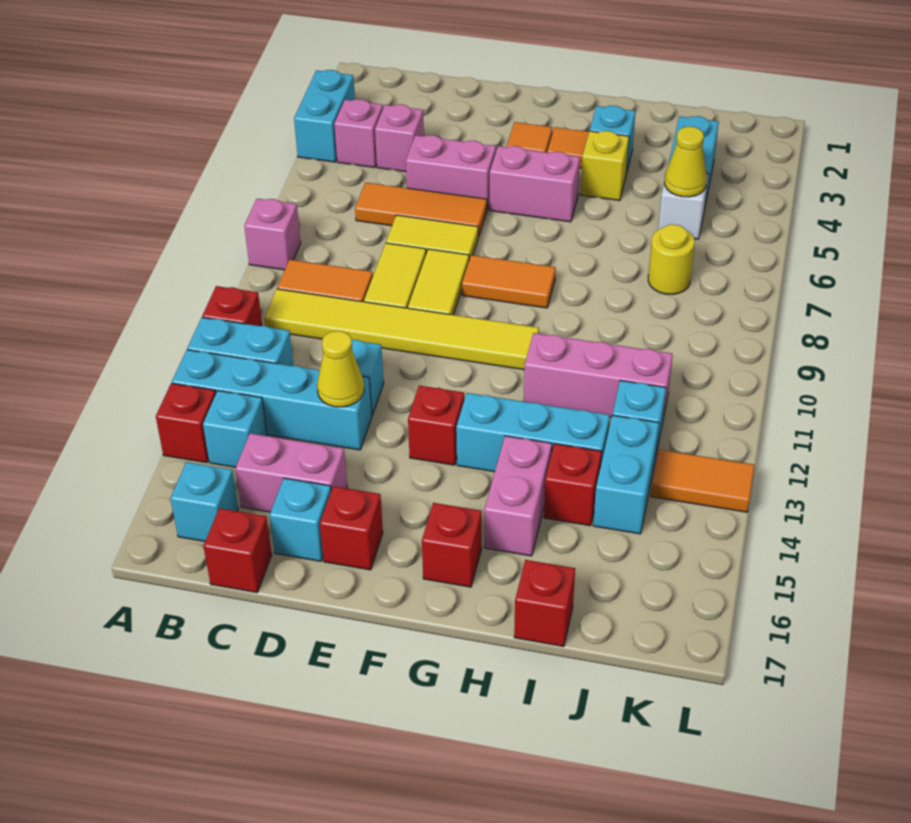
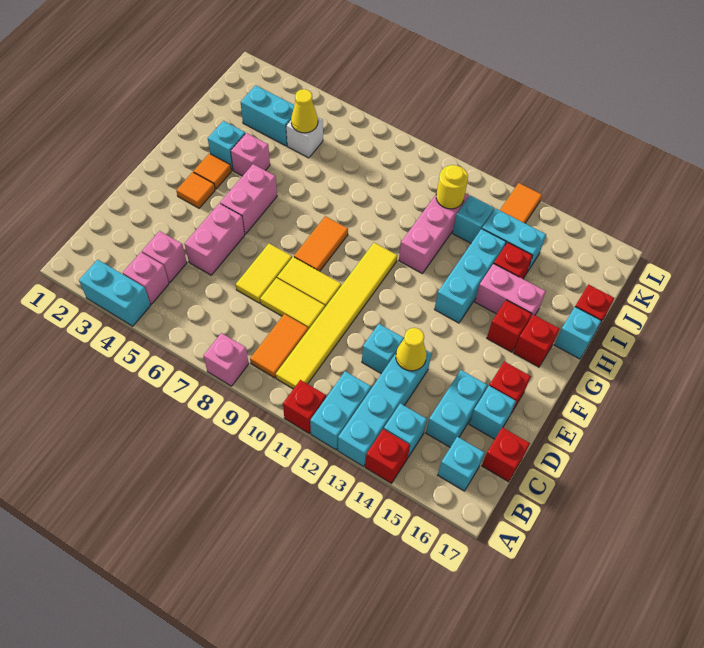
orange 1x3 tile [355,183,487,237] -> none
pink 1x2 brick [235,433,347,512] -> cyan 1x2 brick [426,370,487,447]
red 1x1 brick [408,386,464,465] -> red 1x1 brick moved to [487,300,532,352]
yellow 1x1 brick [580,131,629,201] -> pink 1x1 brick [231,133,270,176]
none -> cyan 1x1 brick [554,307,601,359]
yellow 1x1 round brick [648,225,695,294] -> yellow 1x1 round brick moved to [436,165,468,209]

